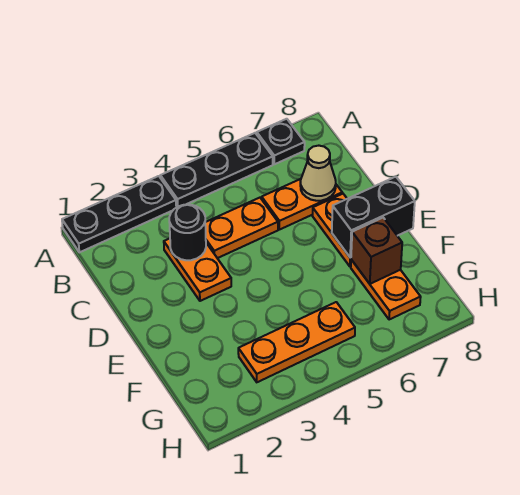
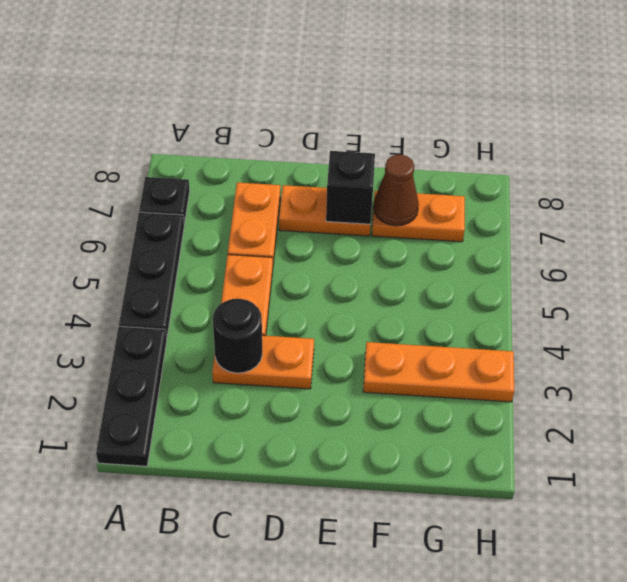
tan 1x1 cone [300,146,336,201] -> none
black 1x2 brick [332,177,415,258] -> black 1x1 brick [326,151,375,224]
brown 1x1 brick [351,218,402,284] -> brown 1x1 cone [374,154,419,226]
orange 1x3 plate [238,302,355,382] -> orange 1x3 plate turned to [363,342,514,402]

